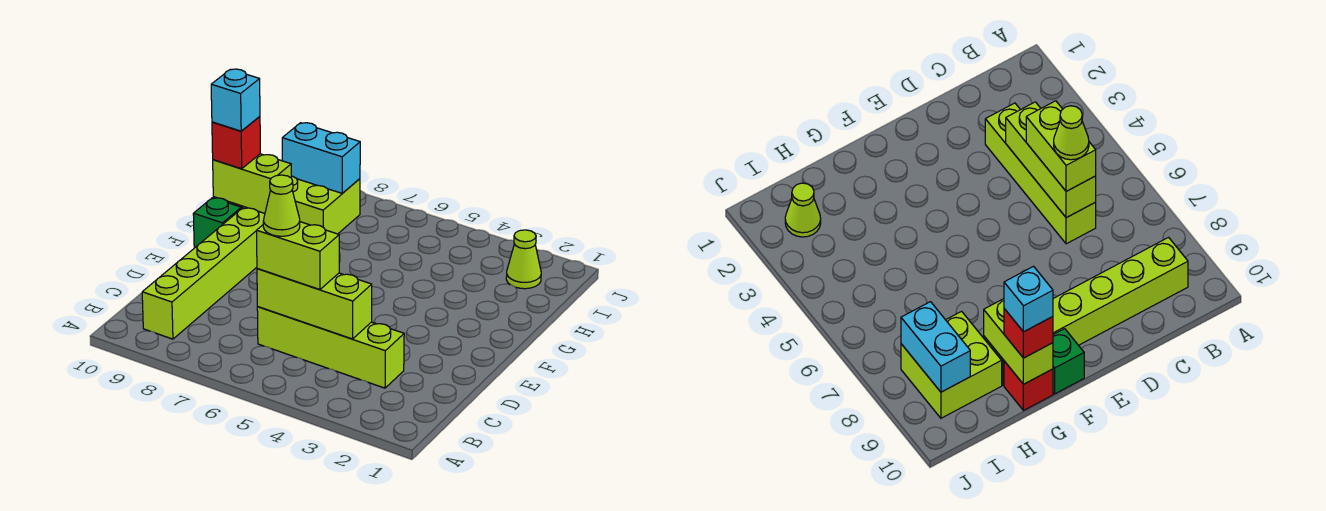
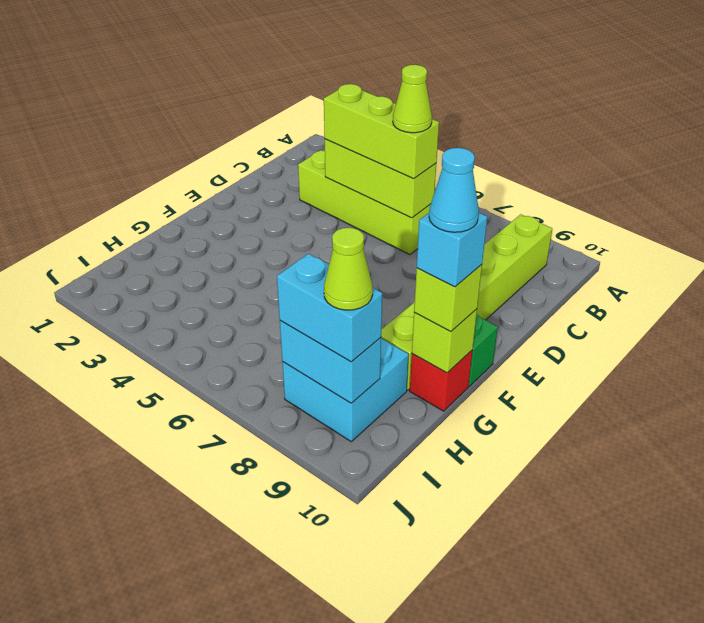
lime 1x2 brick [257,222,339,289] -> lime 1x3 brick [324,84,439,179]
lime 1x2 brick [213,154,291,213] -> lime 1x1 brick [412,309,477,373]
red 1x1 brick [212,116,260,169] -> lime 1x1 brick [414,265,482,332]
none -> cyan 1x1 cone [429,148,479,232]
lime 2x2 brick [291,176,360,234] -> cyan 2x2 brick [282,339,409,441]
lime 1x1 cone [506,230,541,289] -> lime 1x1 cone moved to [324,228,373,310]
none -> cyan 1x2 brick [277,254,382,362]

